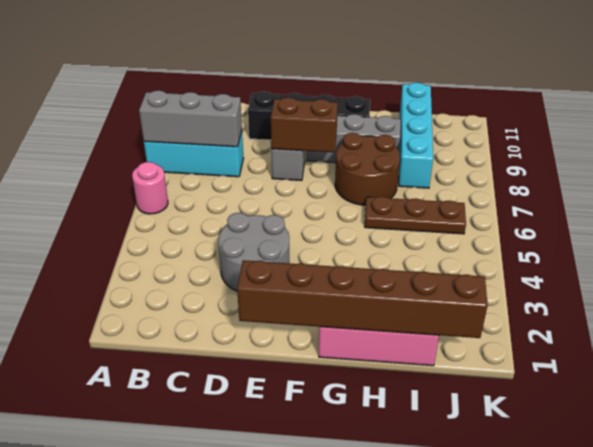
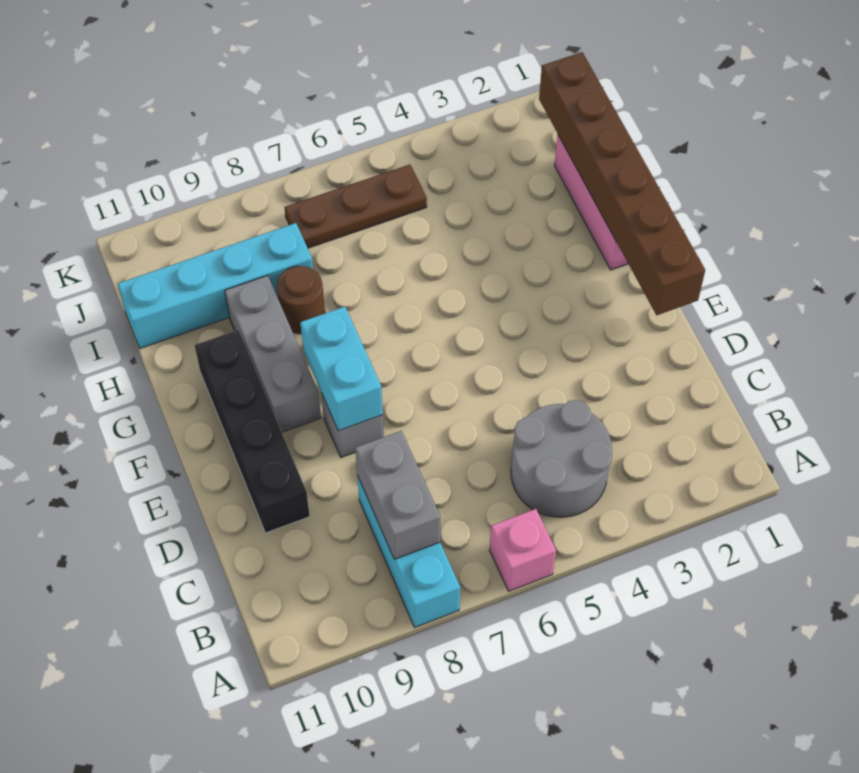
pink 1x1 round brick [132,162,168,214] -> pink 1x1 brick [489,509,556,591]
grey 1x3 brick [139,90,242,147] -> grey 1x2 brick [355,431,440,559]
grey 2x2 round brick [218,213,290,291] -> grey 2x2 round brick moved to [511,400,612,517]
brown 1x2 brick [271,97,338,152] -> cyan 1x2 brick [300,307,383,431]
brown 2x2 round brick [335,133,400,205] -> brown 1x1 round brick [277,266,325,334]
brown 1x3 plate [365,196,466,234] -> brown 1x3 plate turned to [284,165,427,248]

